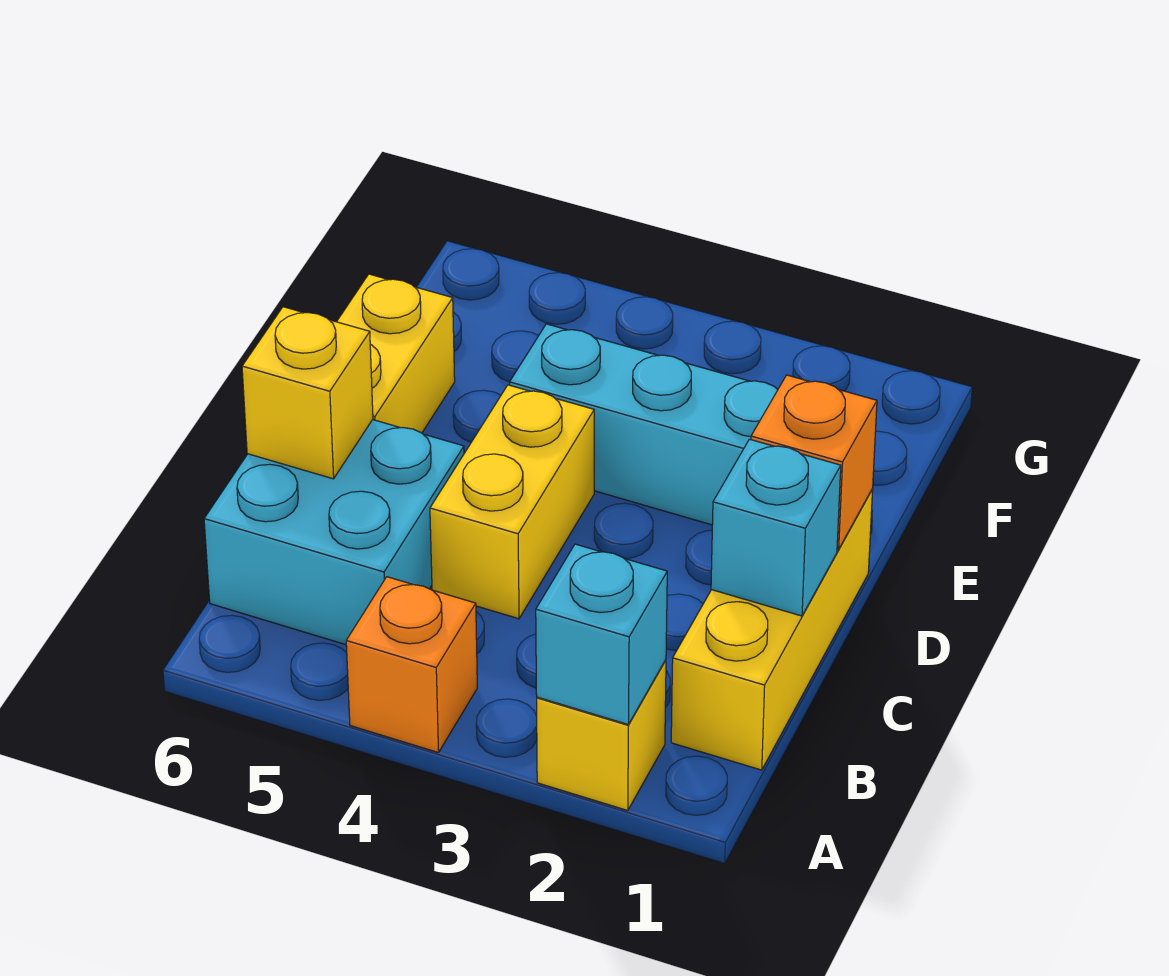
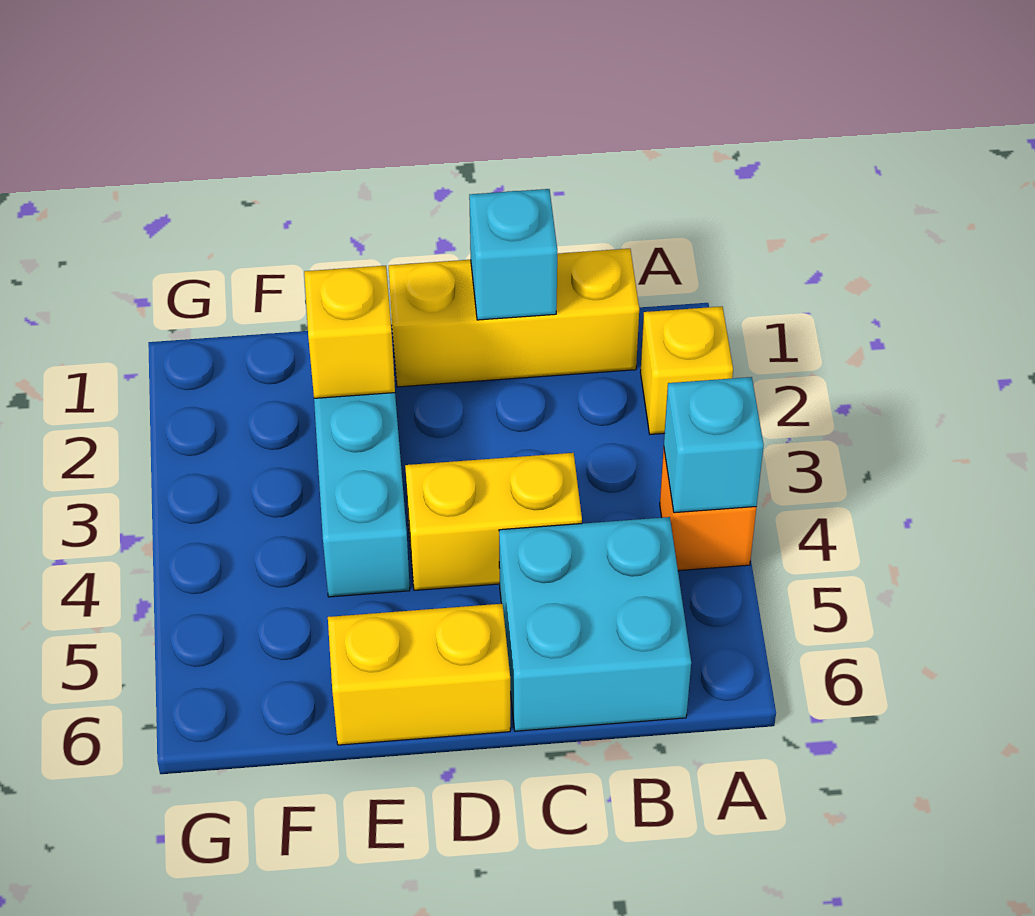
cyan 1x1 brick [536,544,667,724] -> cyan 1x1 brick moved to [664,377,764,513]
yellow 1x1 brick [242,307,373,479] -> yellow 1x1 brick moved to [304,266,395,398]
orange 1x1 brick [751,375,877,550] -> none

